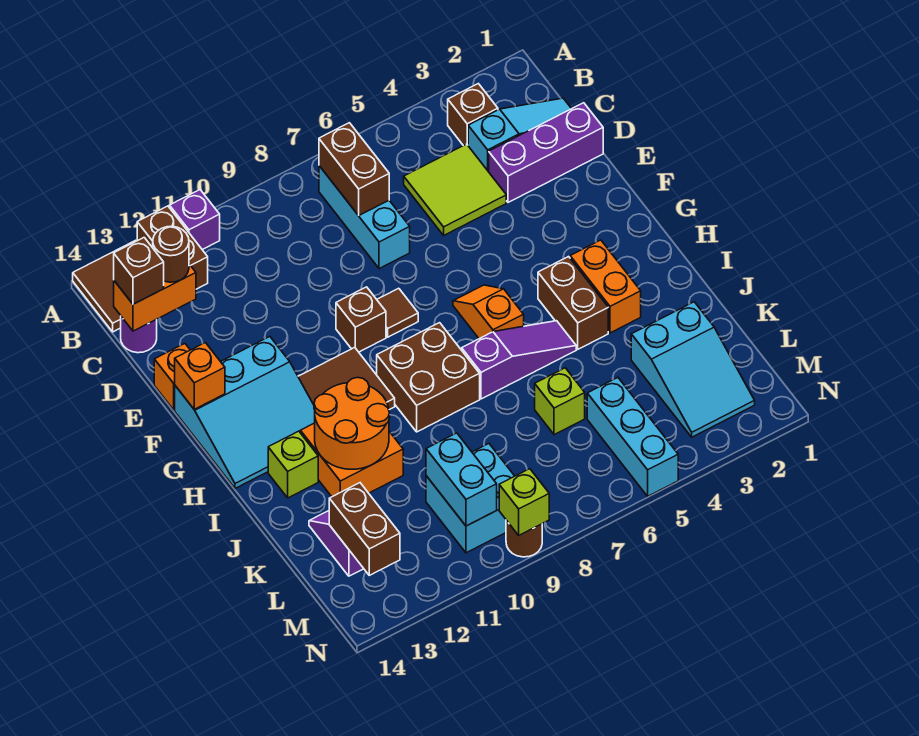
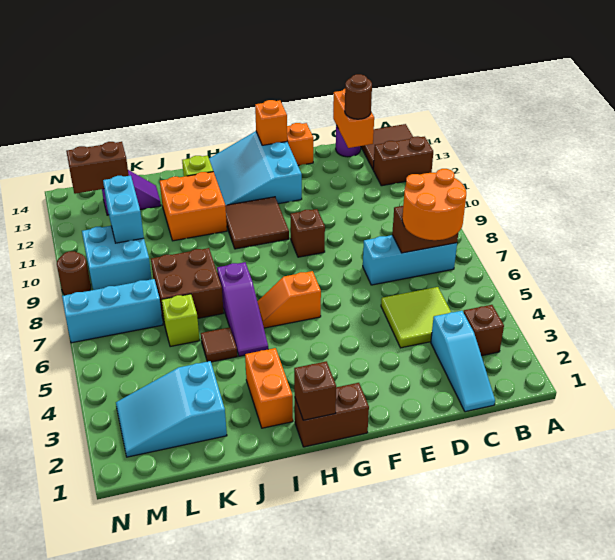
purple 1x1 brick [169,190,220,250] -> none
brown 1x1 brick [114,238,164,304] -> brown 1x1 brick moved to [294,361,336,420]
purple 1x3 brick [489,103,603,202] -> none
brown 1x1 tile [377,288,418,337] -> brown 1x1 tile moved to [201,327,237,362]
orange 1x2 slope [453,285,524,339] -> orange 1x2 slope turned to [257,271,321,328]
orange 1x2 brick [570,240,641,333] -> orange 1x2 brick turned to [245,348,293,428]
brown 1x2 brick [538,257,608,349] -> brown 1x2 brick moved to [295,383,369,447]
brown 2x2 brick [377,323,480,432] -> brown 2x2 brick moved to [151,248,224,321]
orange 2x2 round brick [314,377,390,469] -> orange 2x2 round brick moved to [402,169,466,240]
cyan 1x3 brick [587,378,678,496] -> cyan 1x3 brick moved to [62,279,163,343]
cyan 1x2 brick [426,433,497,526] -> cyan 1x2 brick turned to [103,175,144,243]
lime 1x1 brick [499,469,549,535] -> none

